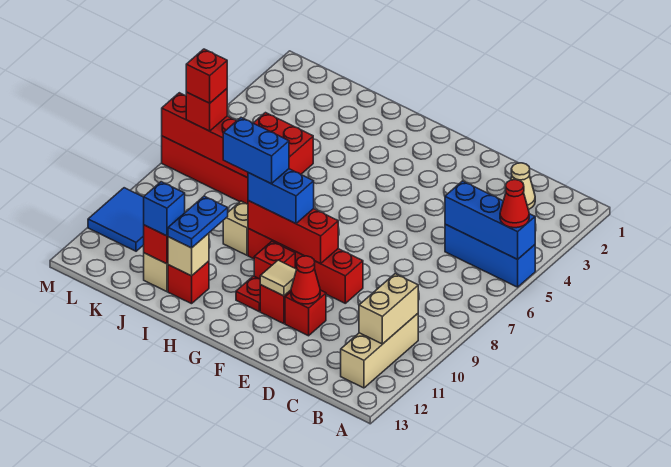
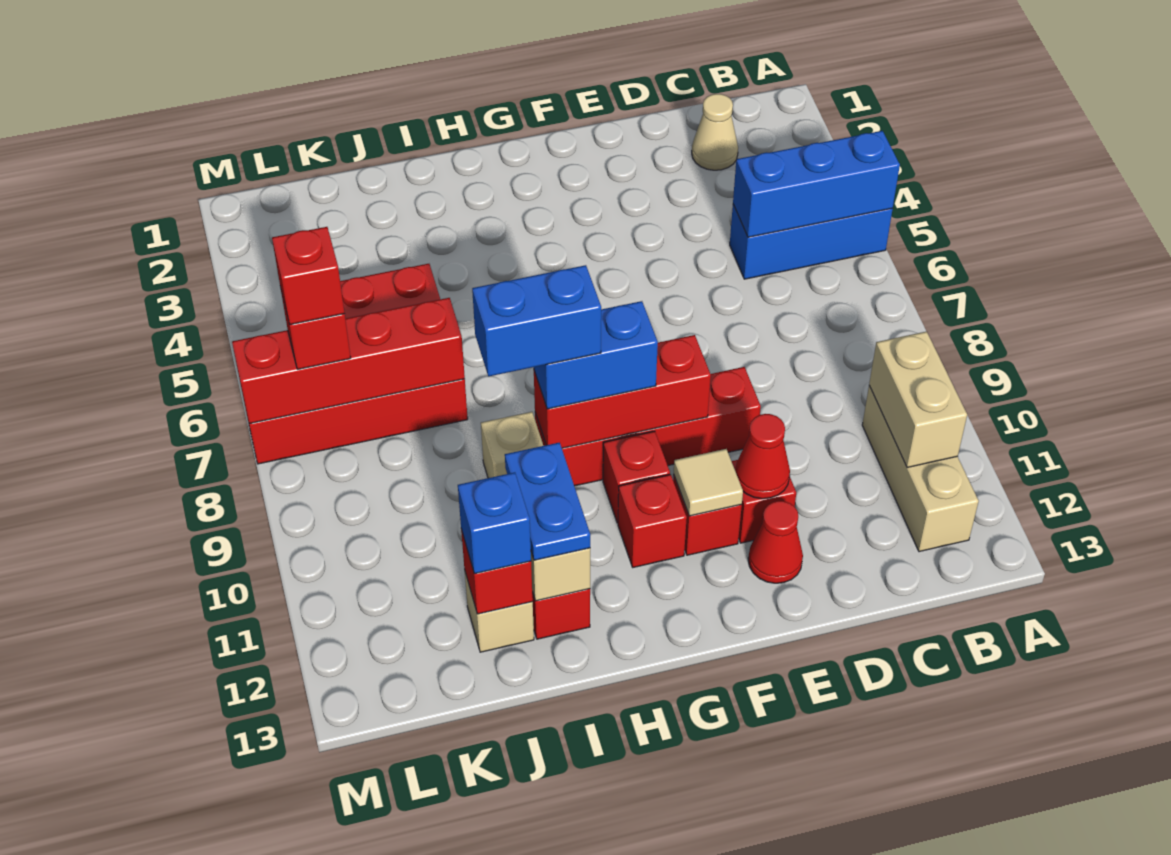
red 1x1 cone [500,180,529,228] -> red 1x1 cone moved to [748,501,803,583]
red 1x1 plate [236,276,261,311] -> red 1x1 brick [618,475,687,567]
blue 2x2 tile [88,188,144,251] -> none

